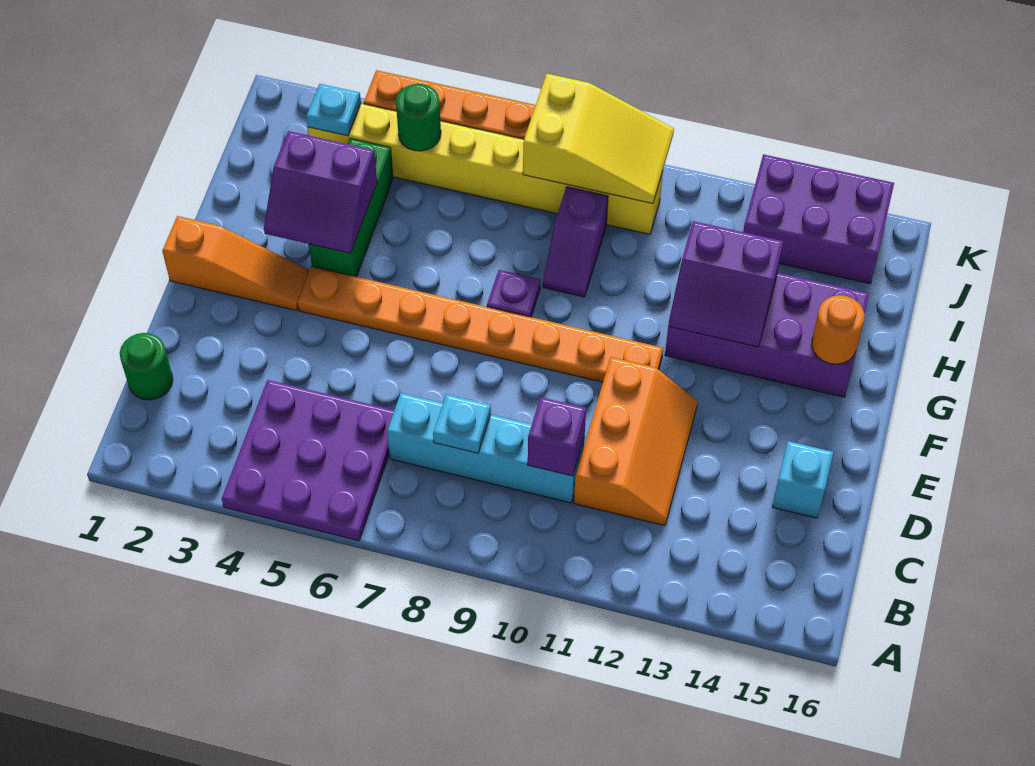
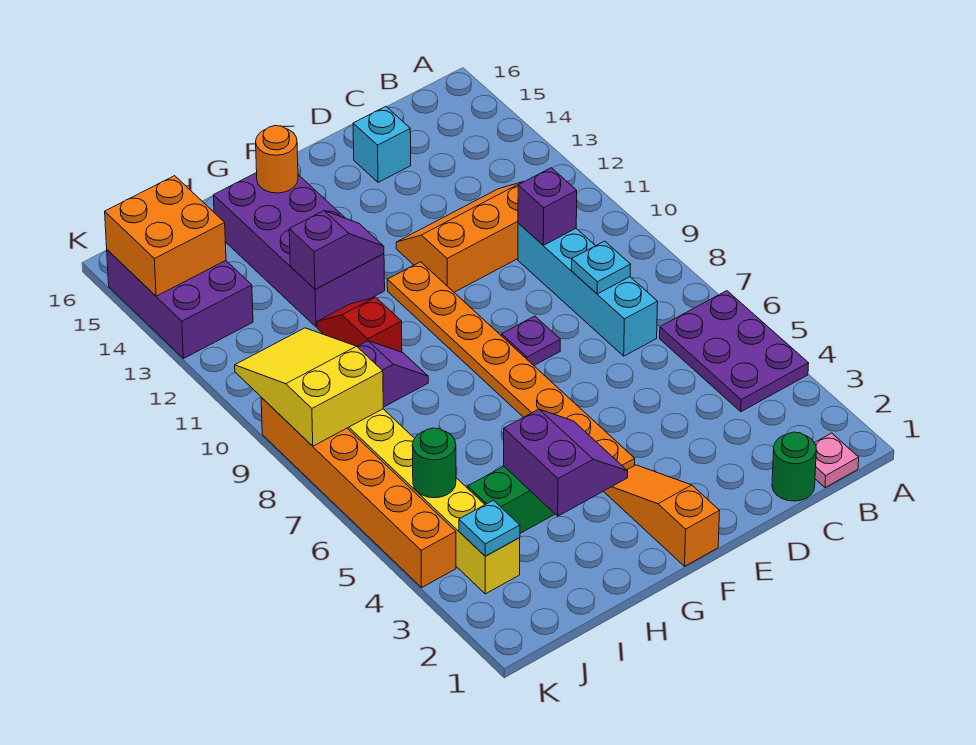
purple 3x3 plate [222,380,394,541] -> purple 2x3 plate [660,291,809,412]
none -> pink 1x1 plate [815,433,859,488]
purple 1x1 plate [487,270,540,317] -> purple 1x1 plate moved to [502,316,560,365]
purple 2x2 slope [668,221,783,347] -> purple 1x2 slope [289,211,384,289]
none -> red 1x2 slope [317,297,402,352]
none -> orange 2x2 brick [105,176,226,296]

